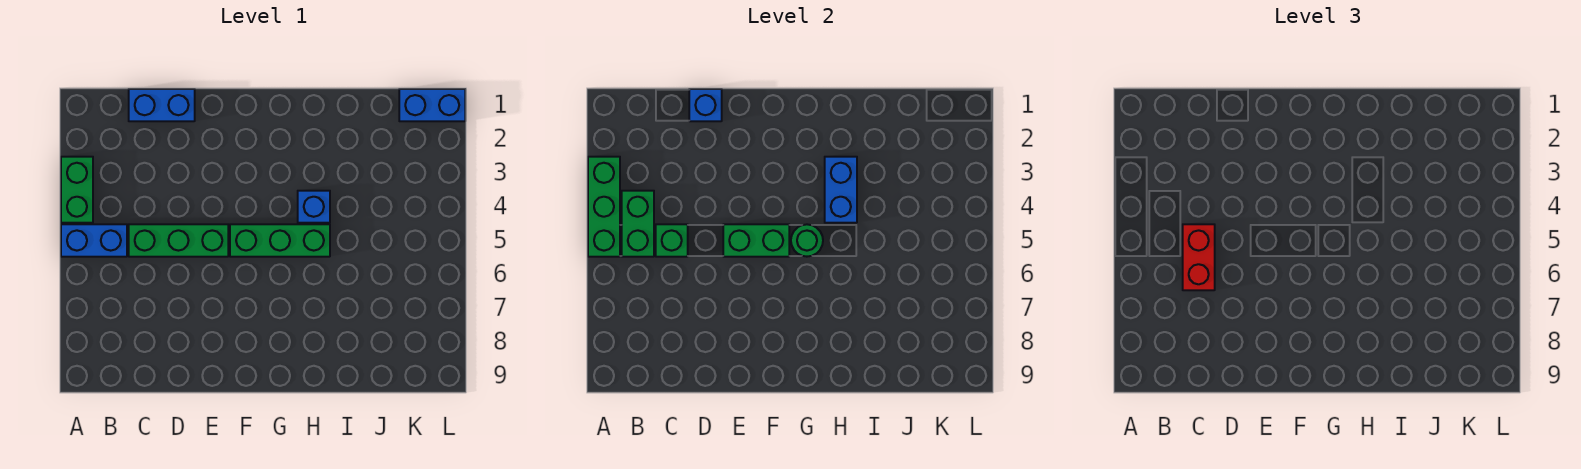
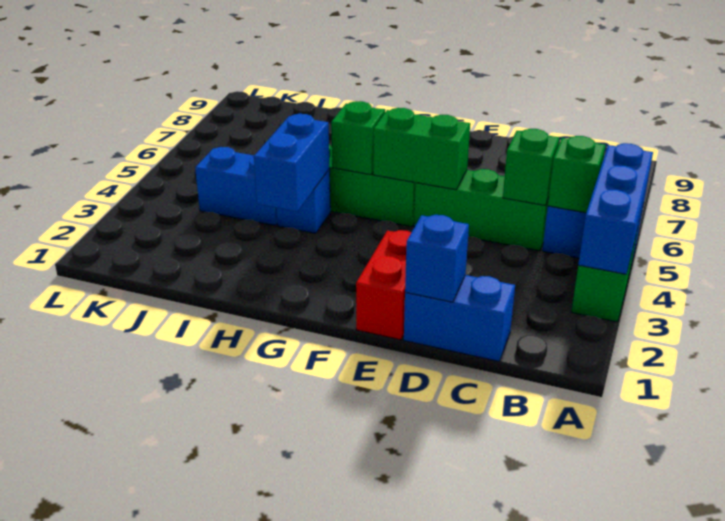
green 1x3 brick [588,157,620,257] -> blue 1x3 brick [578,143,653,274]
green 1x2 brick [622,191,654,257] -> green 1x1 brick [548,136,606,213]
red 1x2 brick [1183,224,1215,290] -> red 1x2 brick moved to [356,230,411,340]
green 1x1 round brick [791,224,823,257] -> green 1x1 brick [331,101,385,175]
blue 1x2 brick [399,89,465,121] -> blue 1x2 brick moved to [195,147,277,226]

